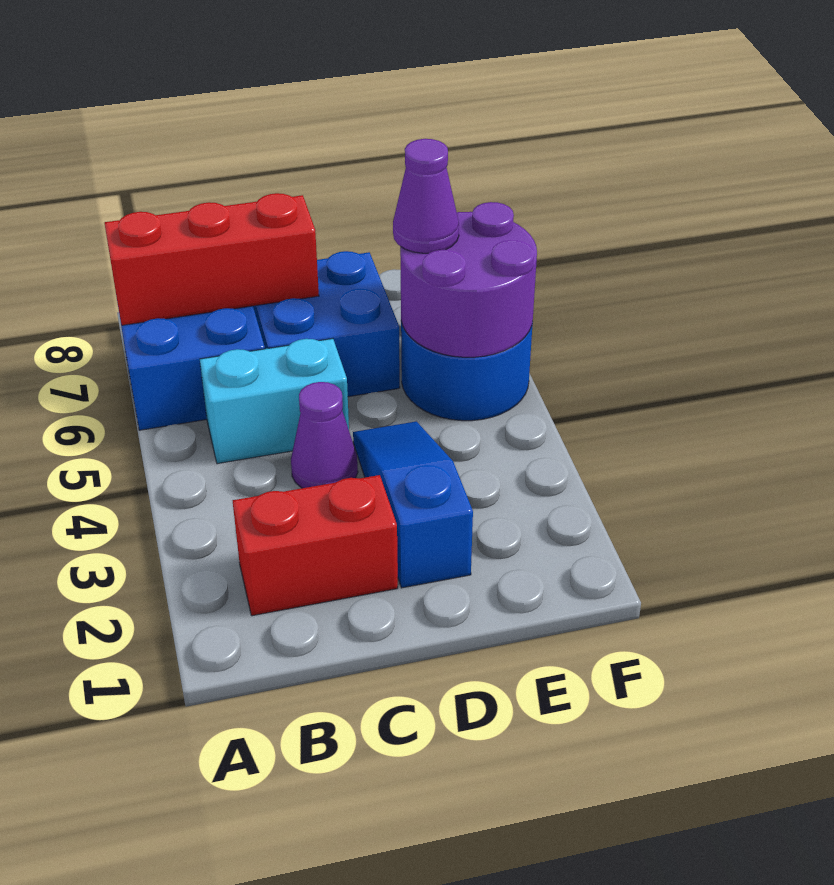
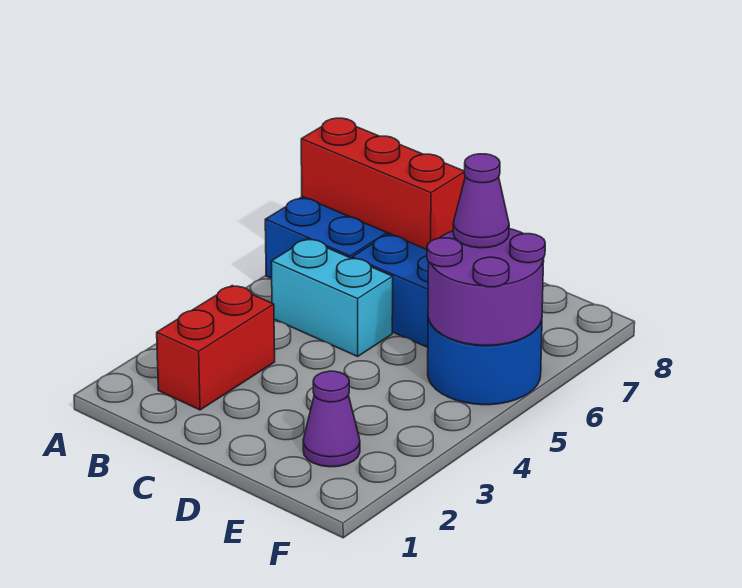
red 1x2 brick [233,475,398,616] -> red 1x2 brick turned to [157,286,275,410]
purple 1x1 cone [291,382,358,488] -> purple 1x1 cone moved to [303,371,360,467]
blue 1x3 slope [353,421,473,588] -> none

